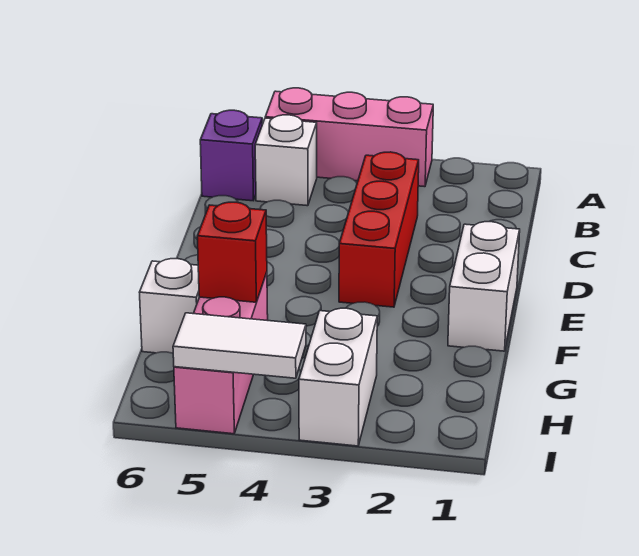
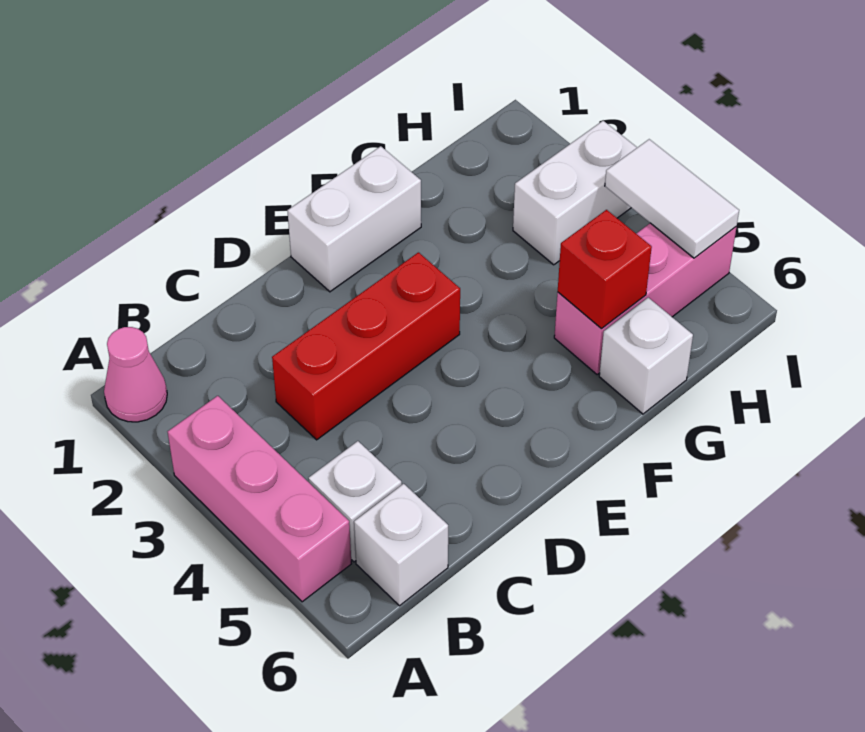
none -> pink 1x1 cone [104,327,167,422]
purple 1x1 brick [200,110,262,201] -> white 1x1 brick [354,484,448,606]

